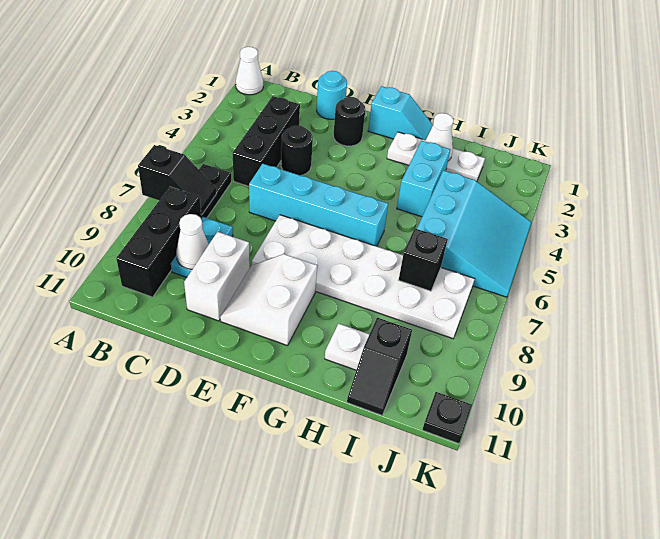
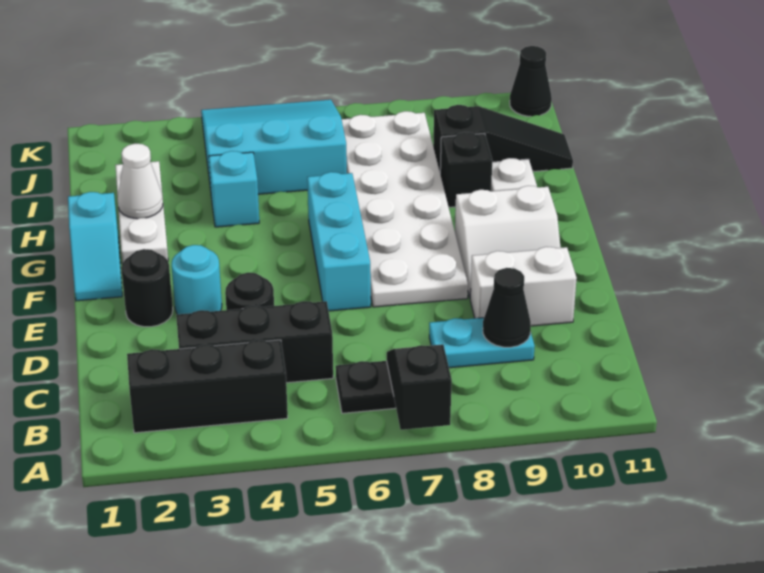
white 1x1 cone [236,47,263,95] -> none
black 1x3 brick [116,187,201,297] -> black 1x3 brick moved to [127,340,288,433]
white 1x1 cone [176,214,209,269] -> black 1x1 cone [483,268,531,347]
cyan 1x1 round brick [317,71,347,119] -> cyan 1x1 round brick moved to [172,245,222,314]
cyan 1x4 brick [249,164,388,246] -> cyan 1x3 brick [307,172,371,311]
cyan 1x2 slope [368,86,433,140] -> cyan 1x2 slope turned to [68,192,122,301]
cyan 1x2 brick [397,141,450,217] -> cyan 1x1 brick [209,151,259,227]
black 1x1 brick [399,228,448,291] -> black 1x1 brick moved to [440,132,492,207]
black 1x2 slope [347,318,412,415] -> black 1x3 slope [433,105,573,171]
black 1x1 plate [422,392,472,444] -> black 1x1 cone [510,46,552,116]

